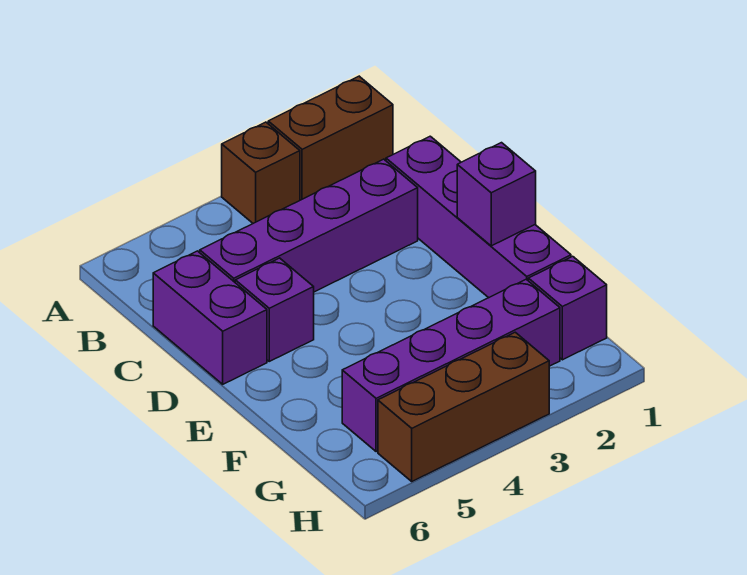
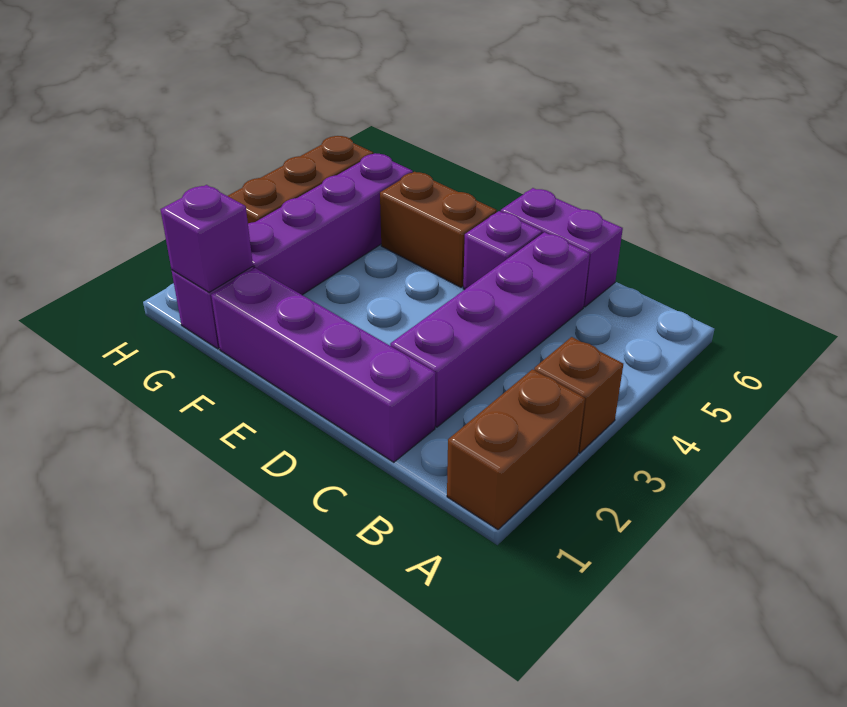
purple 1x1 brick [457,143,536,246] -> purple 1x1 brick moved to [161,185,253,292]
none -> brown 1x2 brick [380,172,497,287]

